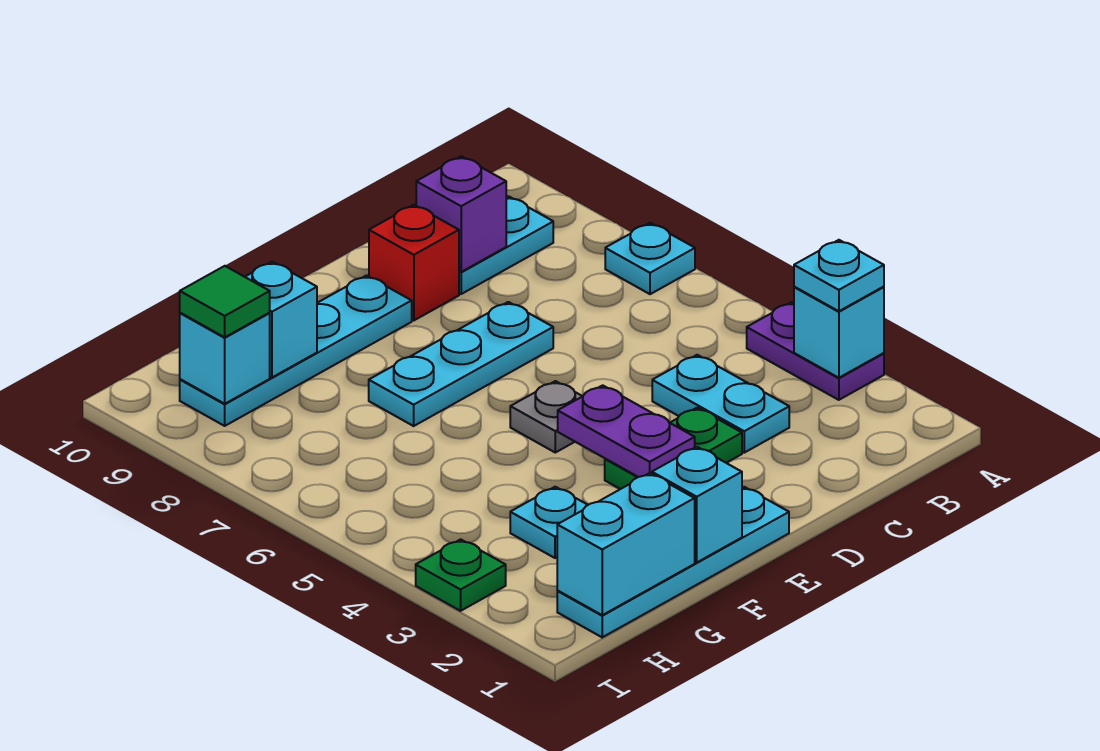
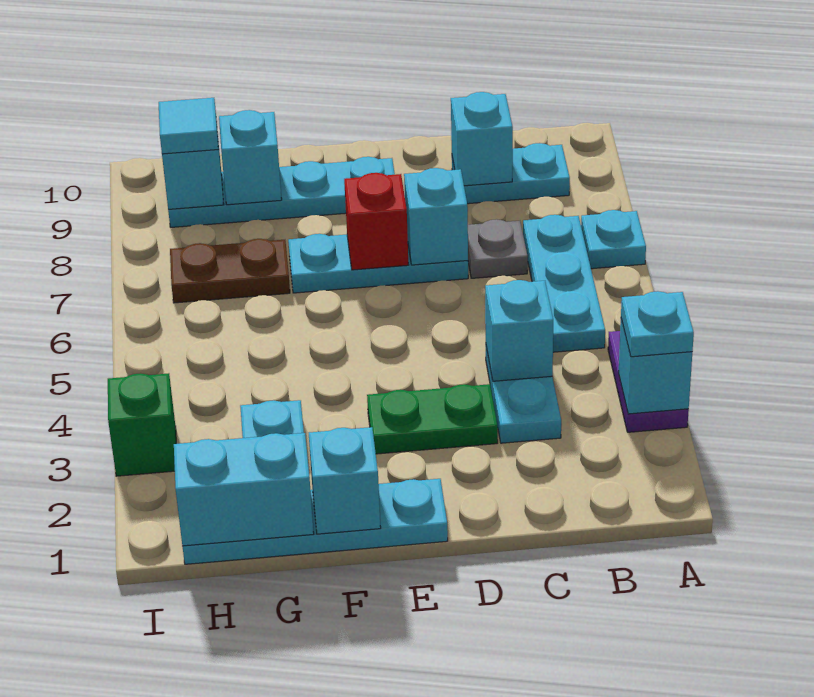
none -> cyan 1x3 plate [523,215,605,352]
none -> cyan 1x1 brick [485,280,553,381]
purple 1x1 brick [416,156,506,272] -> cyan 1x1 brick [451,92,513,186]
none -> cyan 1x1 brick [404,168,468,265]
red 1x1 brick [369,205,459,320] -> red 1x1 brick moved to [344,173,408,270]
purple 1x2 plate [558,385,695,477] -> none
grey 1x1 plate [510,381,582,452] -> grey 1x1 plate moved to [468,219,528,278]
none -> brown 1x2 plate [170,239,290,303]
green 1x1 tile [180,266,270,337] -> cyan 1x1 tile [159,98,218,154]
green 1x1 plate [416,539,506,611] -> green 1x1 brick [108,373,176,476]

